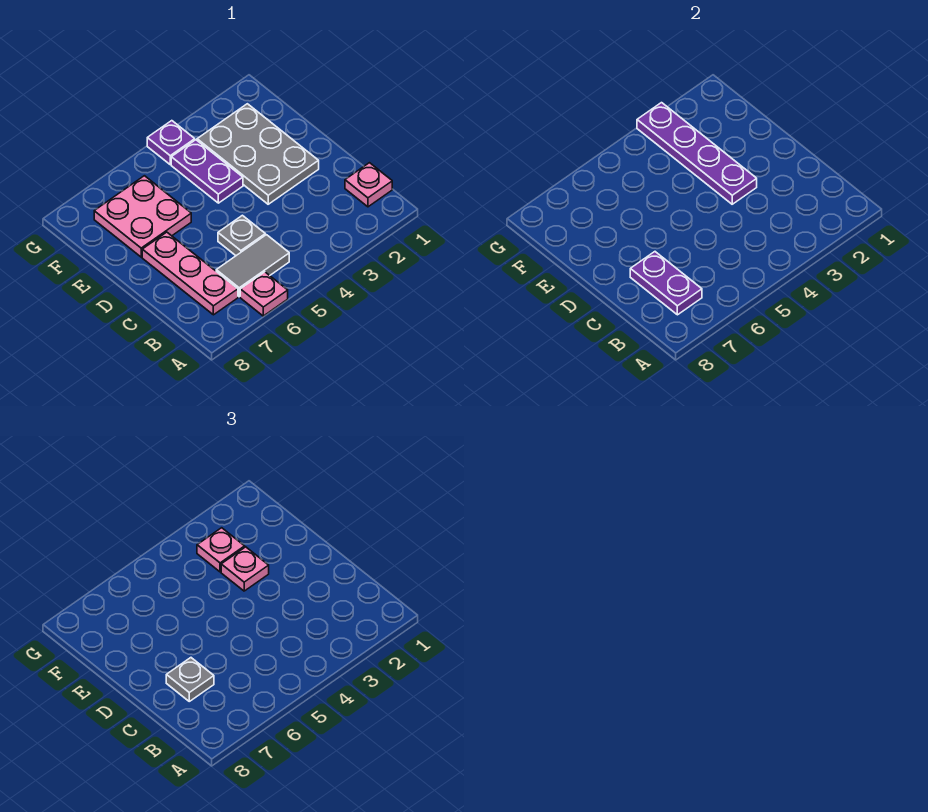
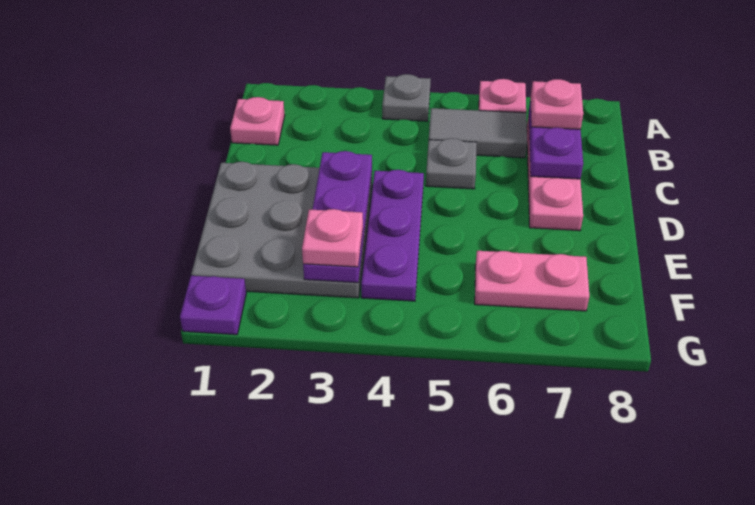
grey 1x1 plate [166,658,214,701] -> grey 1x1 plate moved to [382,74,431,121]
grey 2x3 plate [197,104,319,204] -> grey 3x3 plate [191,162,372,298]
purple 1x4 plate [637,103,757,204] -> purple 1x3 plate [303,151,372,283]
pink 1x1 plate [221,547,269,591] -> pink 1x1 plate moved to [531,79,583,129]
purple 1x2 plate [171,140,243,203] -> purple 1x3 plate [361,170,424,301]
pink 2x2 plate [94,176,191,257] -> pink 1x2 plate [475,251,589,311]
purple 1x1 plate [147,121,195,164] -> purple 1x1 plate moved to [180,276,246,335]

